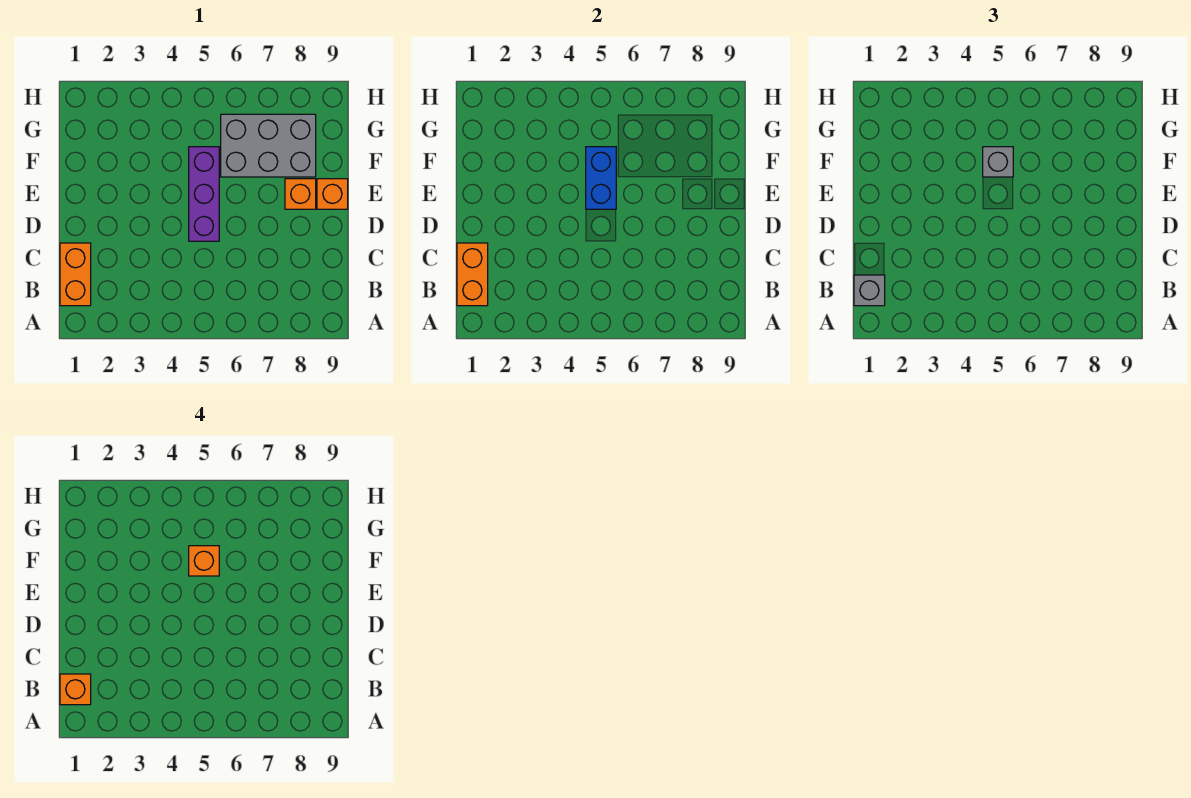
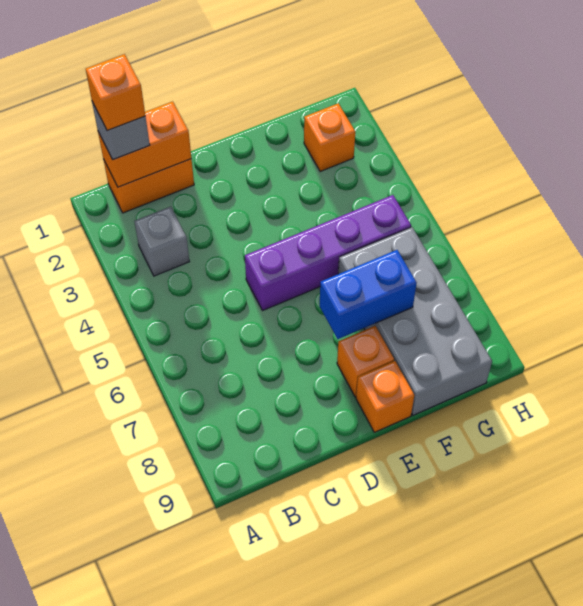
purple 1x3 brick [189,147,219,241] -> purple 1x4 brick [245,195,411,311]
blue 1x2 brick [586,147,616,209] -> blue 1x2 brick moved to [320,250,417,339]
grey 1x1 brick [983,147,1013,177] -> grey 1x1 brick moved to [134,207,189,276]
orange 1x1 brick [189,546,219,576] -> orange 1x1 brick moved to [304,103,355,172]
grey 2x3 brick [221,114,316,177] -> grey 2x4 brick [338,227,492,415]

